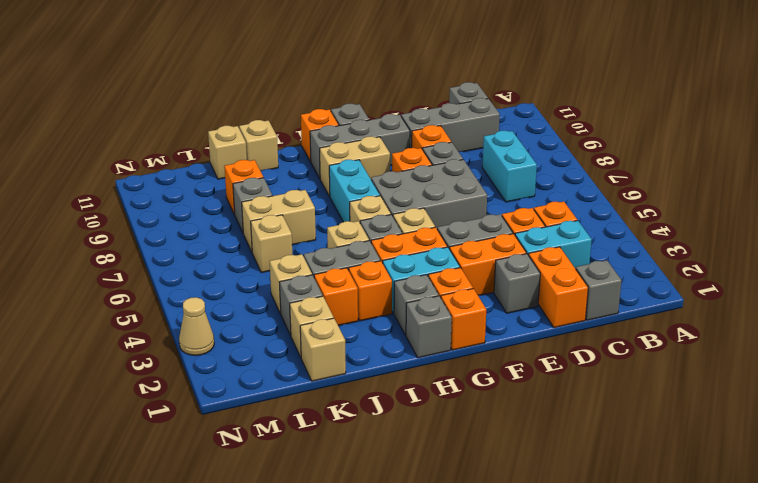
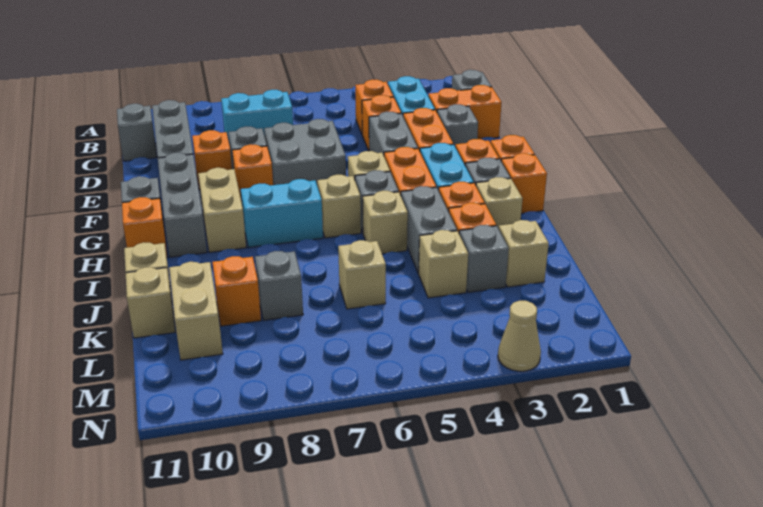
grey 2x3 brick [371,159,487,228] -> grey 2x2 brick [264,119,346,186]
grey 1x1 brick [406,296,452,358] -> orange 1x1 brick [501,153,547,213]
tan 1x2 brick [242,190,316,252] -> tan 1x2 brick moved to [169,262,223,360]
tan 1x1 brick [300,318,346,381] -> tan 1x1 brick moved to [476,177,523,228]

